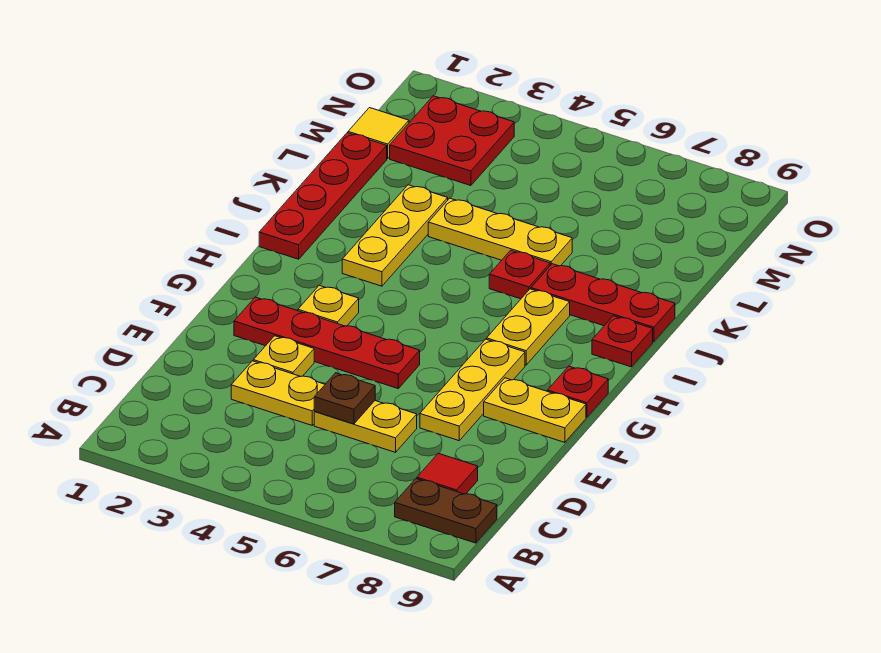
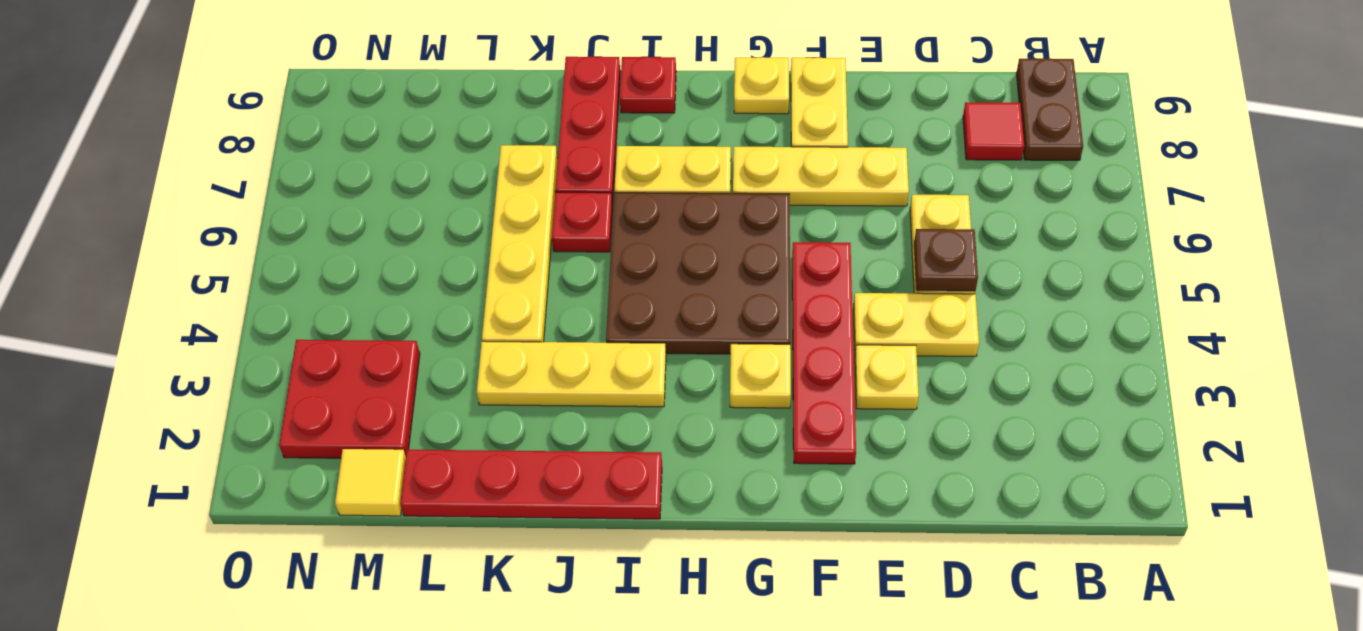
yellow 1x2 plate [231,361,325,425] -> yellow 1x2 plate turned to [854,293,979,356]
none -> brown 3x3 plate [606,193,790,354]
red 1x1 plate [548,366,608,417] -> yellow 1x1 plate [734,57,789,114]
yellow 1x3 plate [428,198,572,266] -> yellow 1x4 plate [482,145,558,342]

